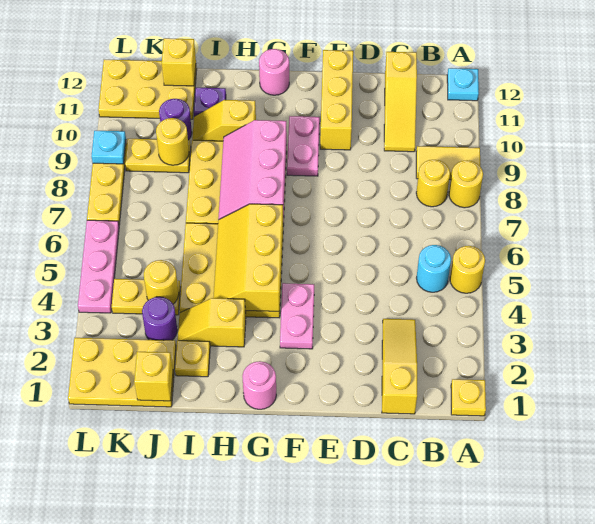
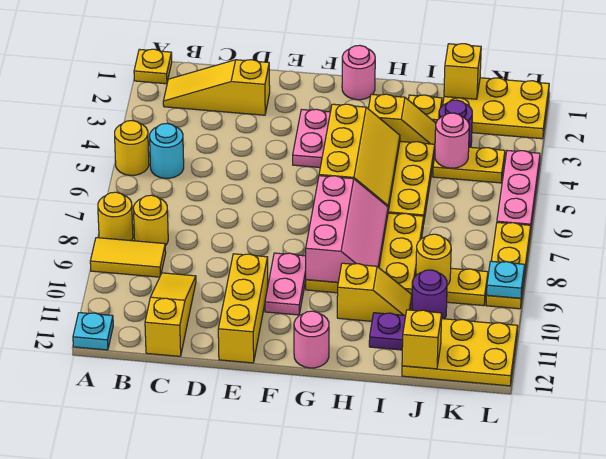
yellow 1x3 slope [382,319,417,414] -> yellow 1x3 slope turned to [163,60,270,115]
yellow 1x1 round brick [144,260,179,304] -> pink 1x1 round brick [435,113,469,168]

